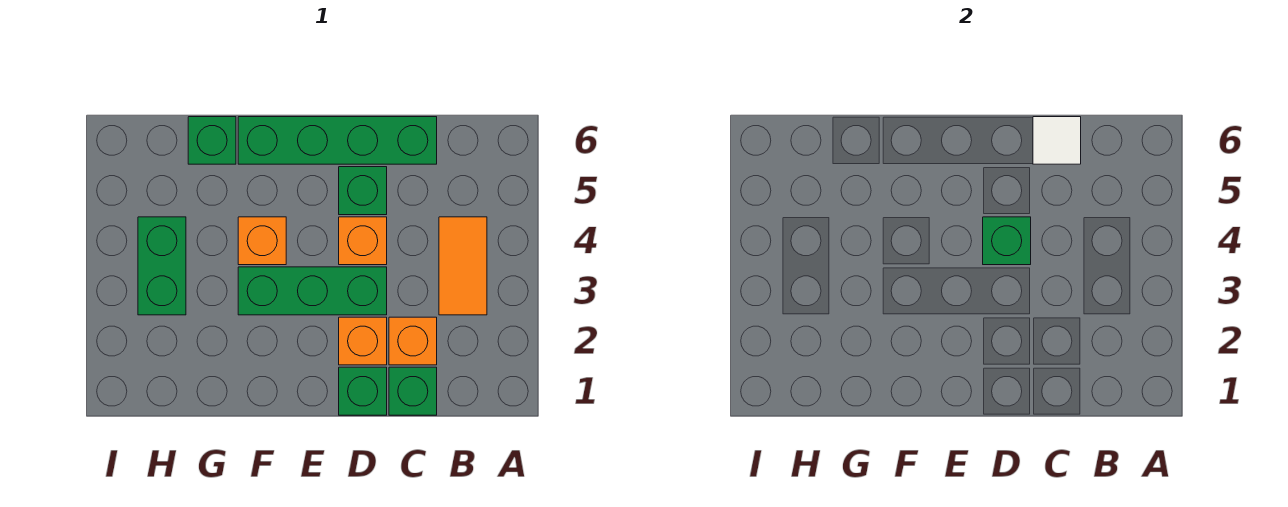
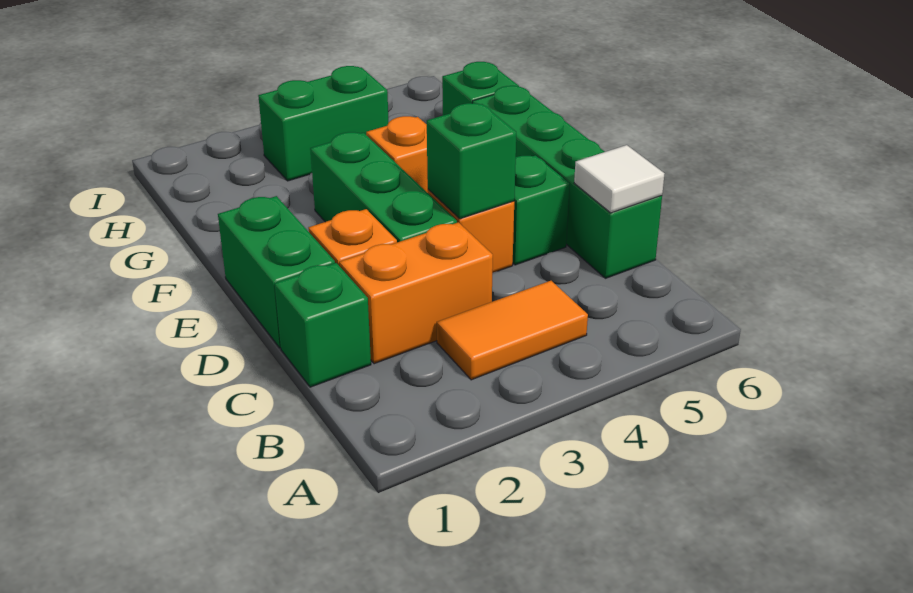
orange 1x1 brick [389,317,437,365] -> orange 1x2 brick [339,222,493,364]
green 1x1 brick [339,367,387,415] -> green 1x2 brick [218,196,335,348]

